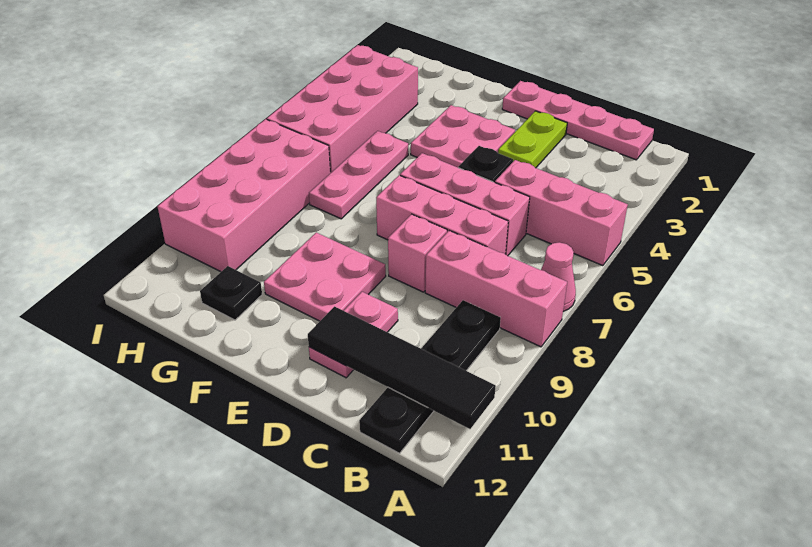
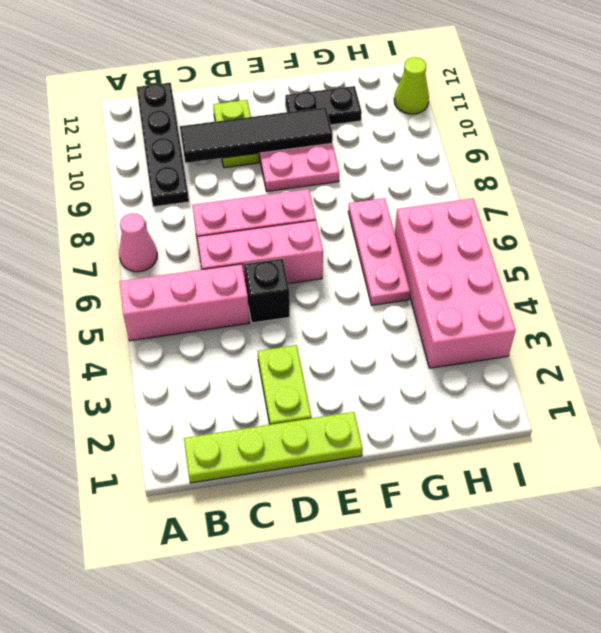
pink 1x3 brick [425,231,567,347] -> none
black 1x4 tile [308,307,496,429] -> black 1x4 tile moved to [180,107,333,163]
pink 1x4 plate [502,81,654,160] -> lime 1x4 plate [184,412,363,483]
pink 1x1 brick [388,214,447,292] -> none
pink 1x2 plate [309,292,398,378] -> lime 1x2 plate [213,100,259,168]
pink 2x2 plate [411,105,515,167] -> none
black 1x1 plate [200,266,262,320] -> black 1x2 plate [285,86,362,125]
pink 2x4 brick [157,119,330,272] -> none
none -> lime 1x1 cone [394,57,429,114]

